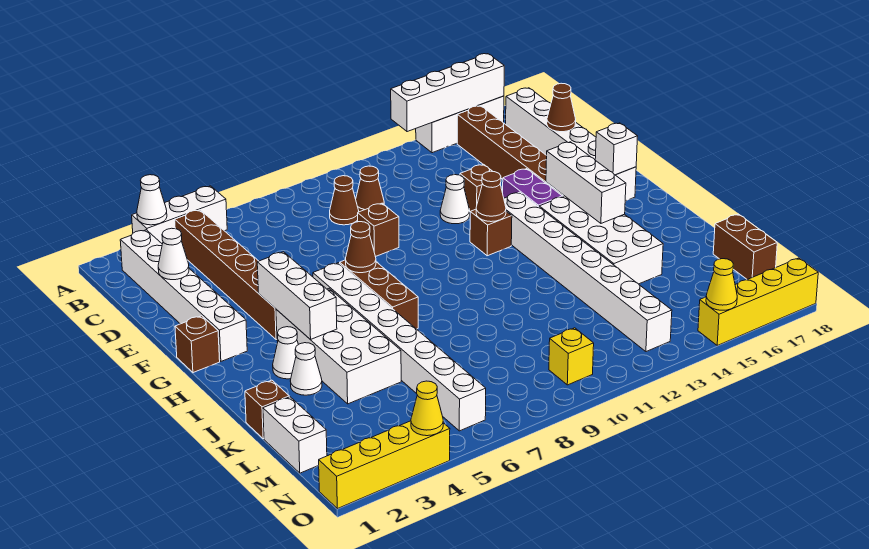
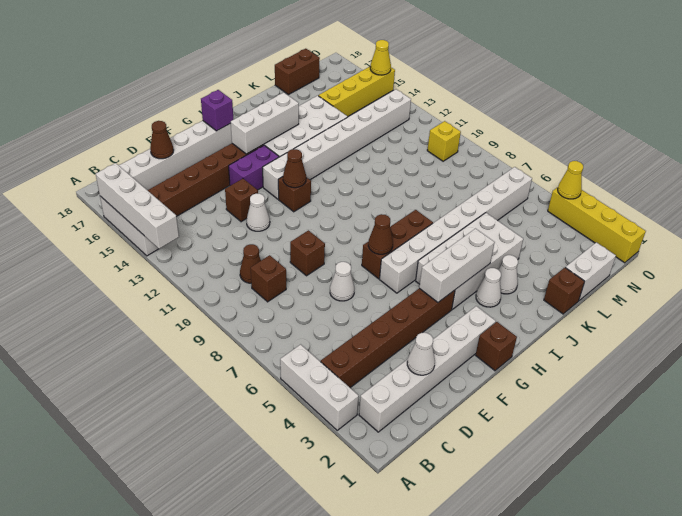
white 1x1 cone [137,175,167,225] -> white 1x1 cone moved to [330,262,354,301]
brown 1x1 cone [330,176,359,225] -> brown 1x1 brick [251,255,286,302]
white 1x1 brick [595,123,638,175] -> purple 1x1 brick [201,90,233,131]
yellow 1x4 brick [698,258,818,345] -> yellow 1x4 brick turned to [318,66,395,116]

